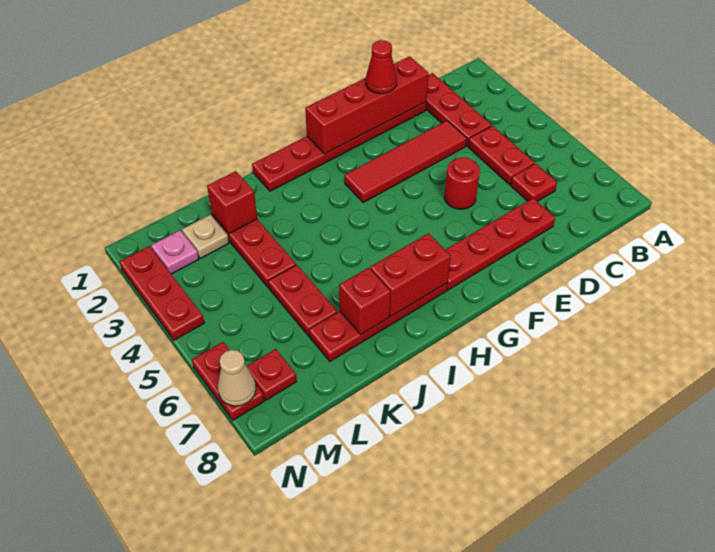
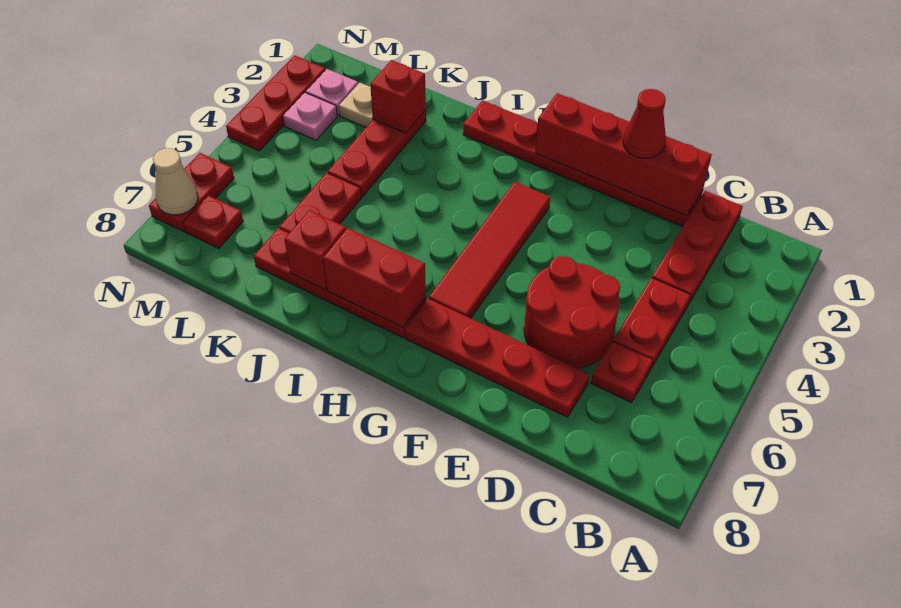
red 1x4 tile [344,121,467,203] -> red 1x4 tile turned to [429,182,550,318]
red 1x1 round brick [444,157,480,209] -> red 2x2 round brick [524,256,620,368]
none -> pink 1x1 plate [283,92,337,140]

